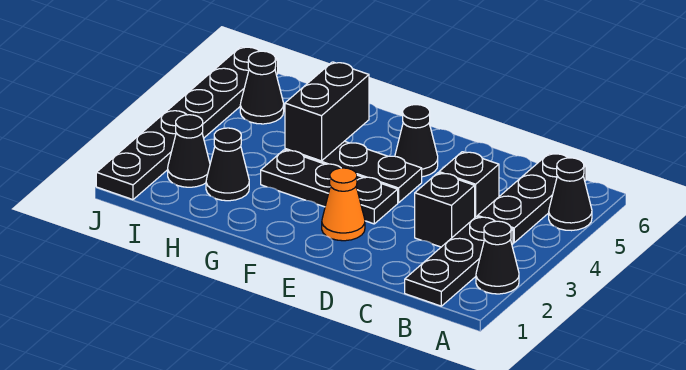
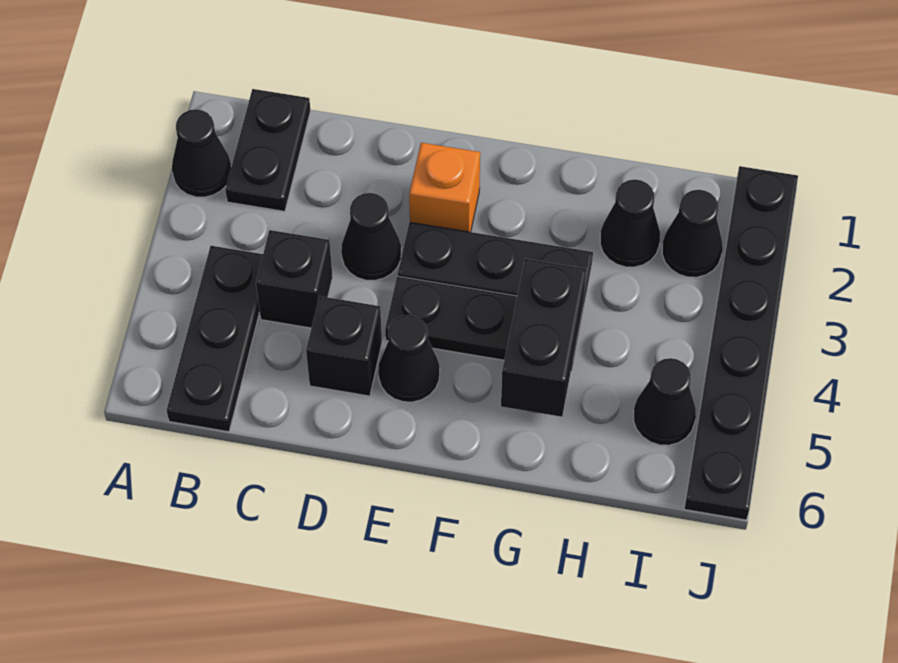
black 1x1 cone [549,158,592,231] -> black 1x1 cone moved to [341,193,401,280]
black 1x3 plate [405,217,513,306] -> black 1x2 plate [226,89,310,211]
black 1x1 brick [415,173,475,247] -> black 1x1 brick moved to [306,296,382,396]
orange 1x1 cone [322,168,365,241] -> orange 1x1 brick [409,143,480,232]

